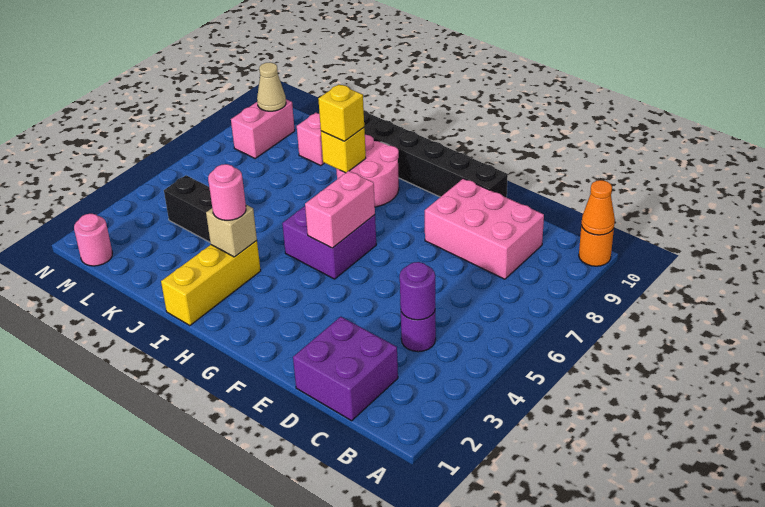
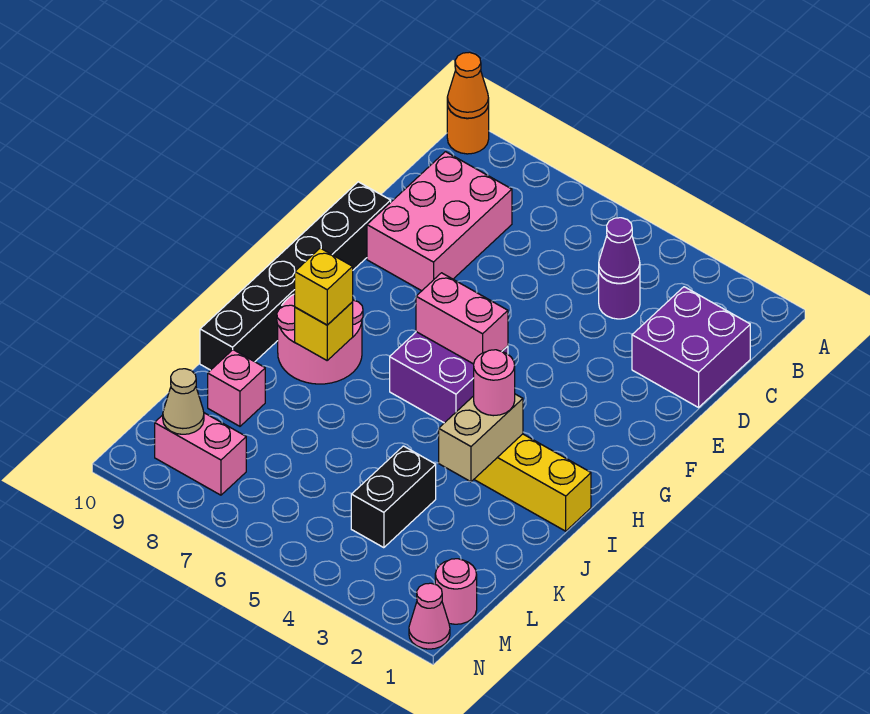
purple 1x1 round brick [400,262,435,320] -> purple 1x1 cone [599,218,640,283]
tan 1x1 brick [206,205,257,257] -> tan 1x2 brick [439,394,523,482]
none -> pink 1x1 cone [409,583,450,649]

